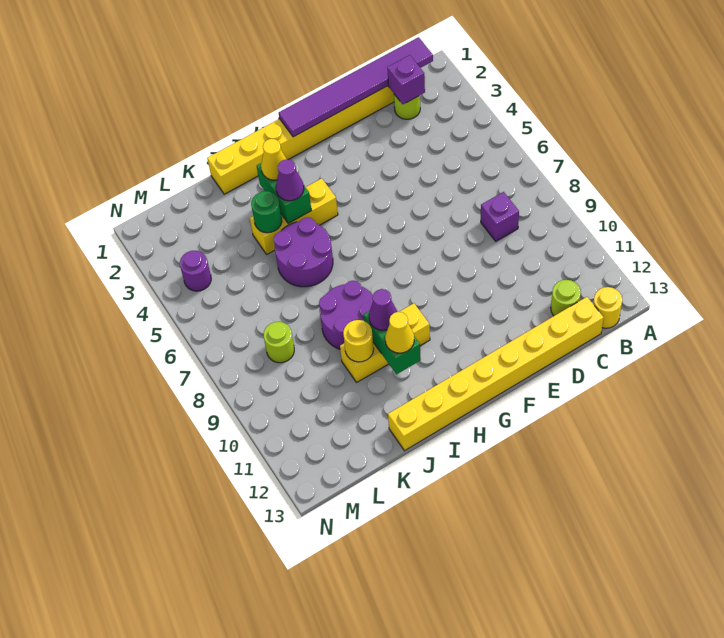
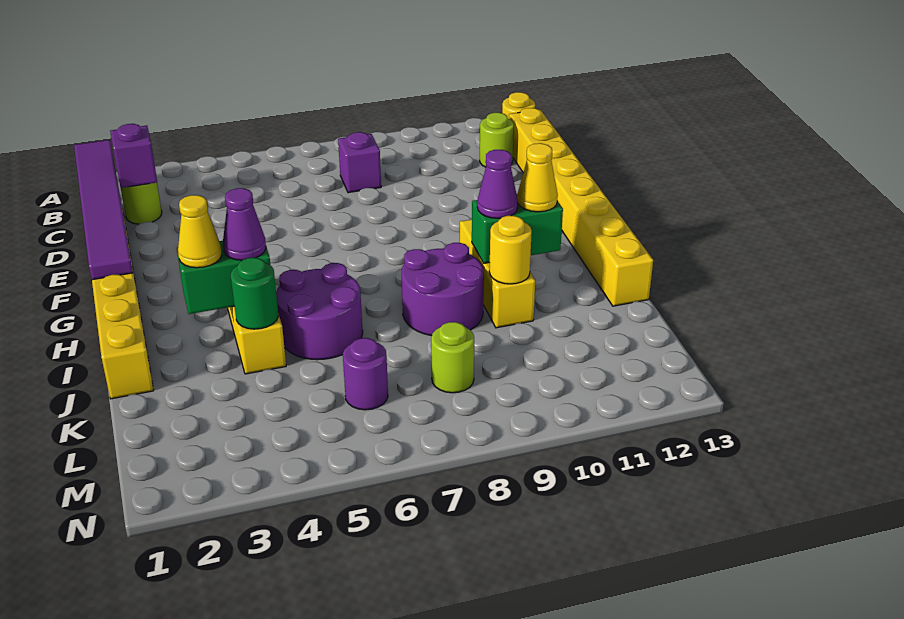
purple 1x1 round brick [180,251,211,291] -> purple 1x1 round brick moved to [343,338,388,410]

